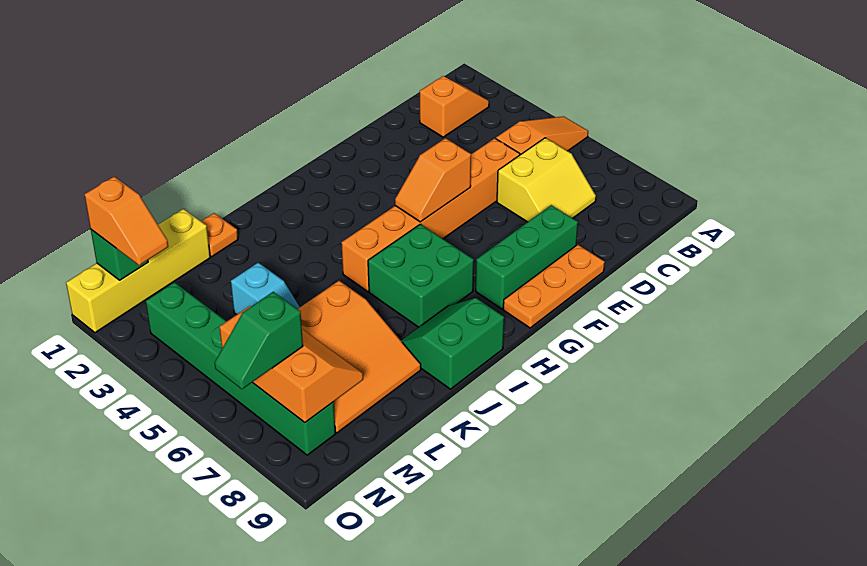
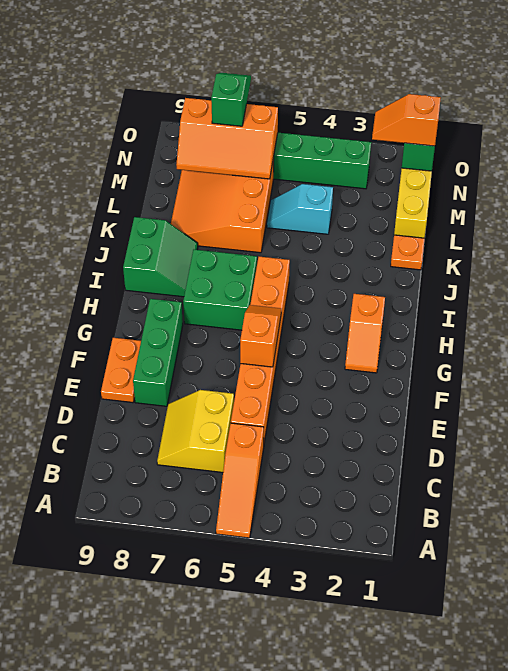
orange 1x2 slope [420,76,489,137] -> orange 1x2 slope moved to [345,294,385,373]
orange 1x3 plate [503,245,605,328] -> orange 1x2 plate [101,338,141,403]

